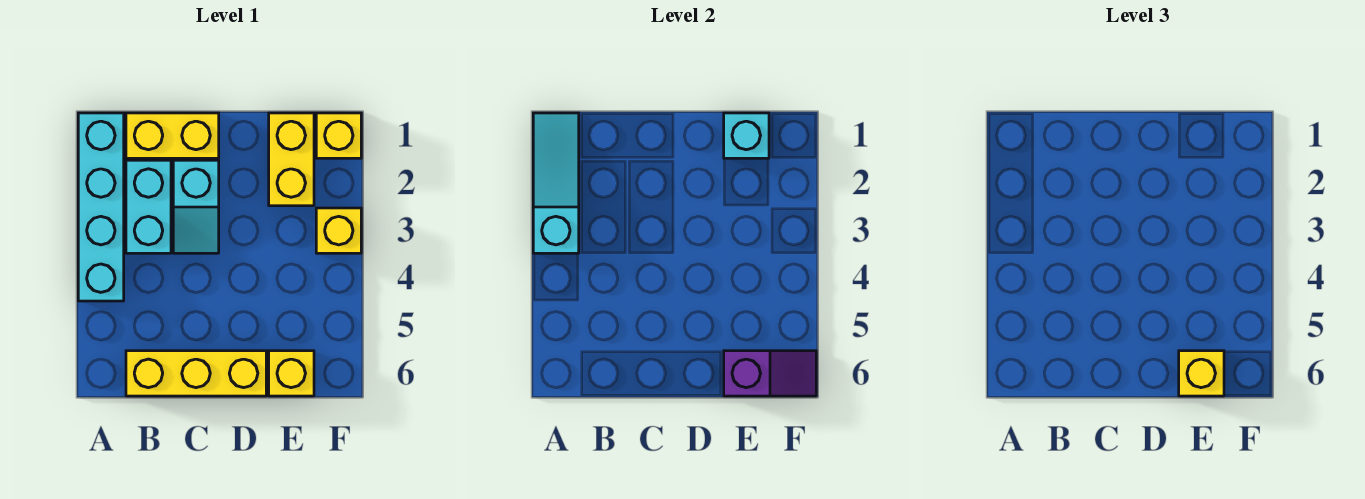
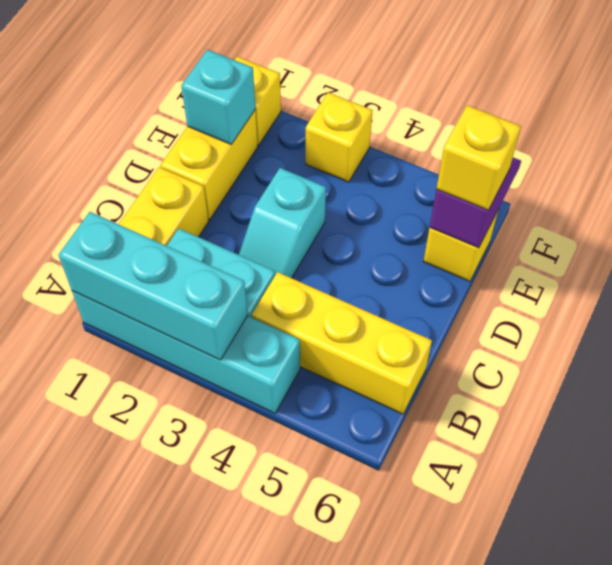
cyan 1x3 slope [533,113,579,253] -> cyan 1x3 brick [59,212,248,360]
yellow 1x3 brick [126,351,266,396] -> yellow 1x3 brick turned to [252,272,432,414]
cyan 1x2 slope [173,160,219,253] -> cyan 1x2 slope turned to [239,168,326,278]
yellow 1x2 brick [269,113,314,206] -> yellow 1x2 brick turned to [160,110,258,219]

